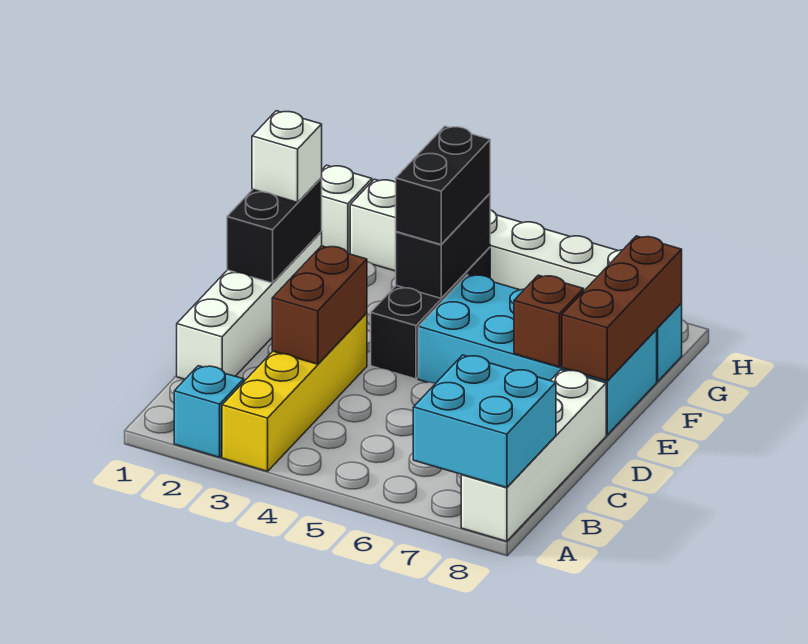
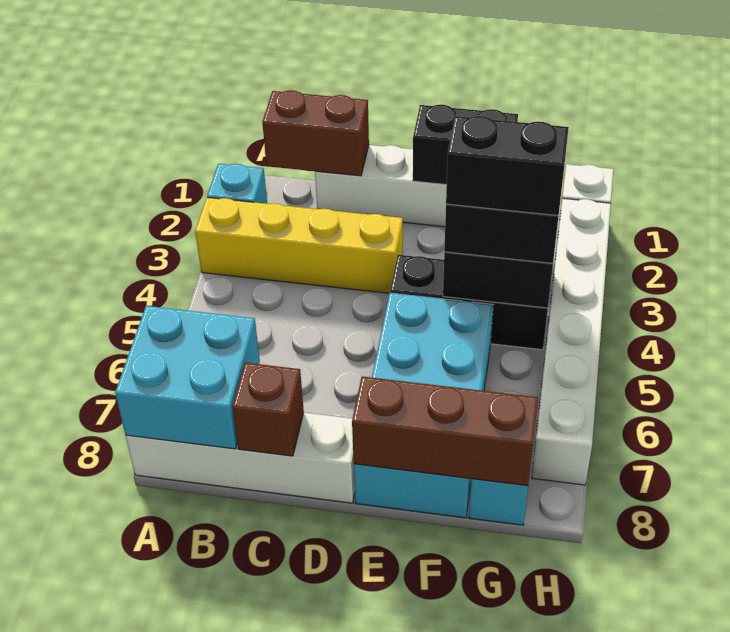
brown 1x2 brick [272,246,367,364] -> brown 1x2 brick moved to [262,90,369,176]
brown 1x1 brick [514,275,584,367] -> brown 1x1 brick moved to [232,363,304,456]
white 1x1 brick [252,111,322,203] -> none
none -> black 1x2 brick [446,116,569,216]

